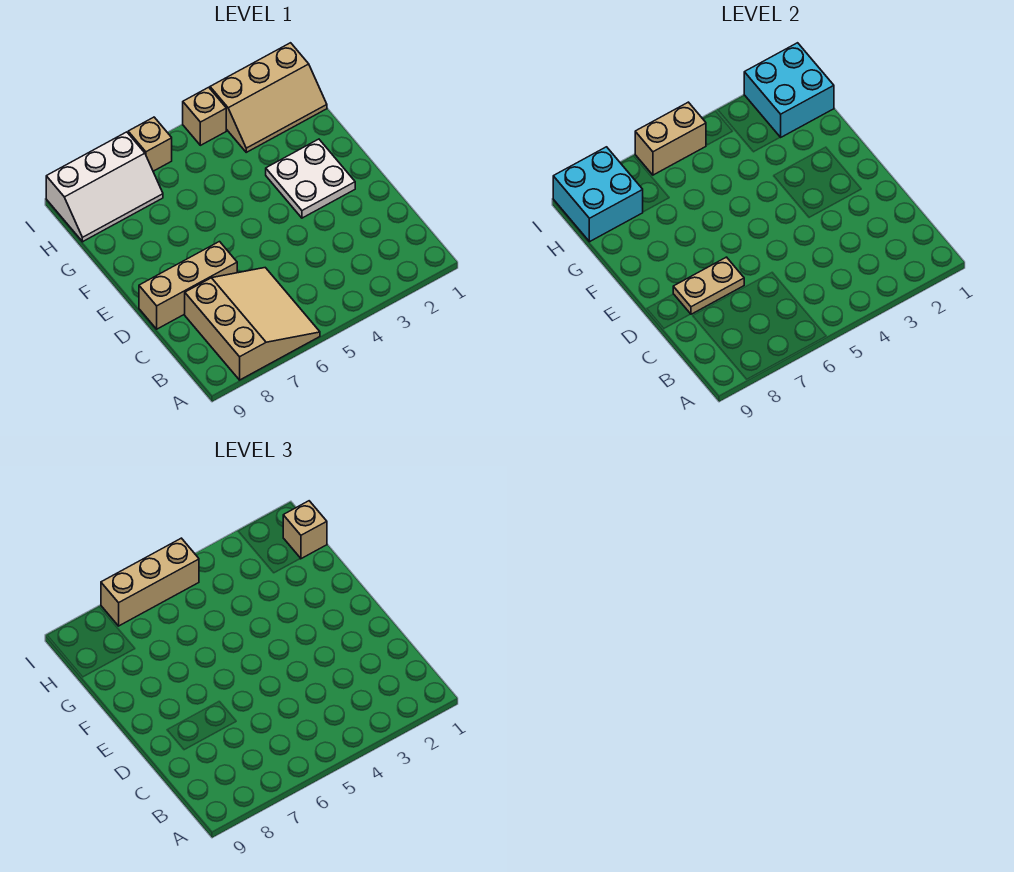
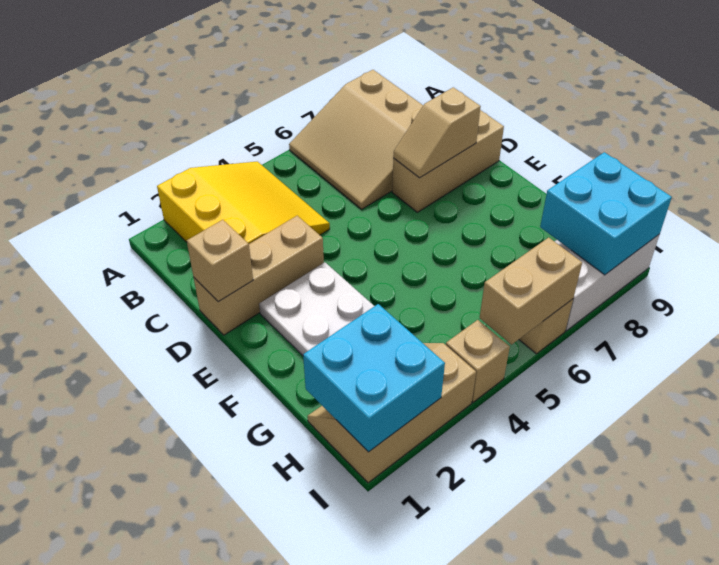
none -> yellow 3x3 slope [157,161,330,244]
tan 1x2 plate [673,257,744,314] -> tan 1x2 slope [393,87,481,178]
tan 1x1 brick [283,501,327,559] -> tan 1x1 brick moved to [187,220,253,302]
tan 1x3 brick [101,538,199,626] -> tan 1x3 brick moved to [194,216,324,335]

